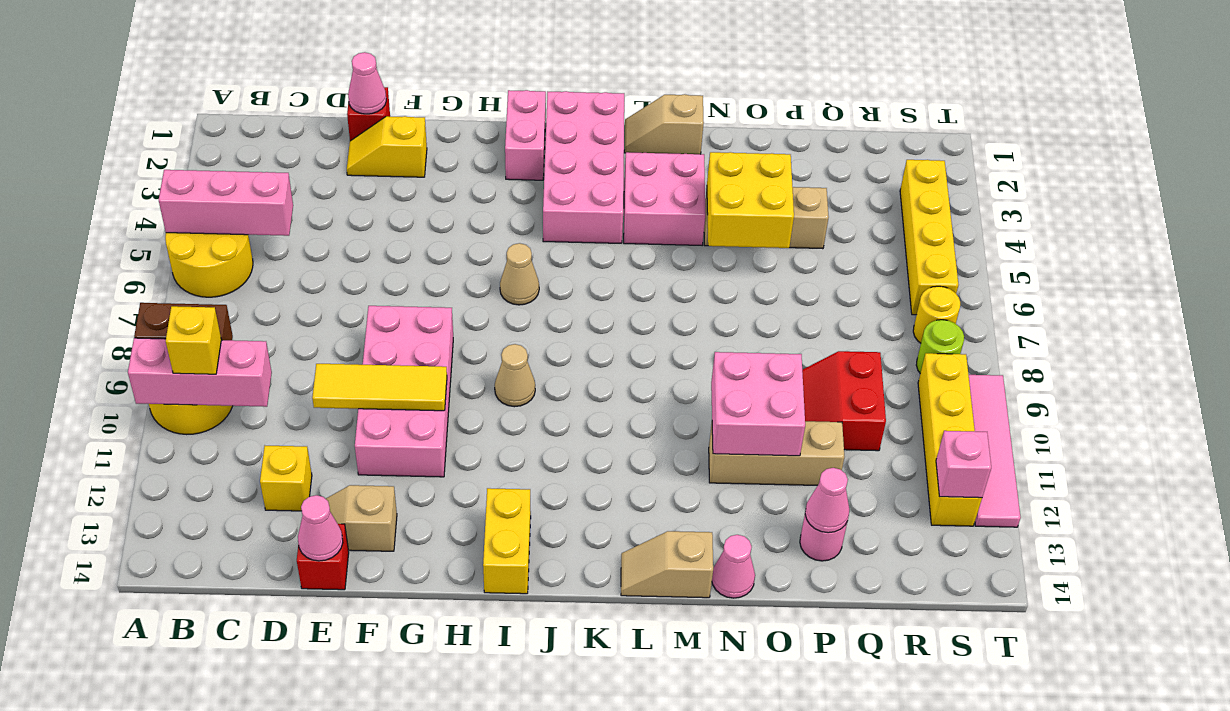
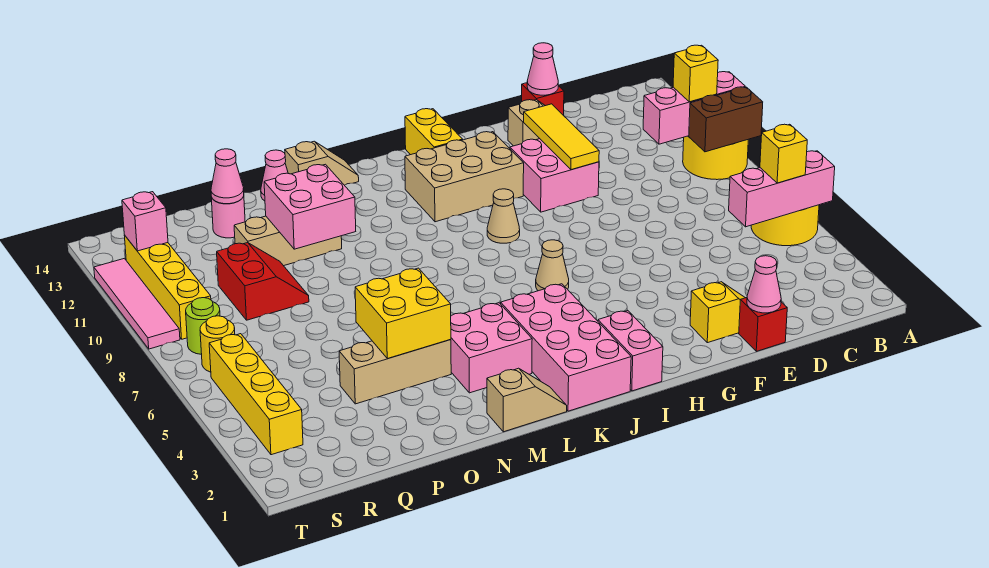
yellow 1x1 brick [260,446,312,511] -> yellow 1x1 brick moved to [760,124,807,183]
yellow 1x3 tile [312,364,447,411] -> yellow 1x3 tile turned to [524,104,599,170]
pink 2x4 brick [355,306,453,477] -> pink 2x2 brick [510,139,599,212]
none -> tan 2x3 brick [405,132,524,222]

